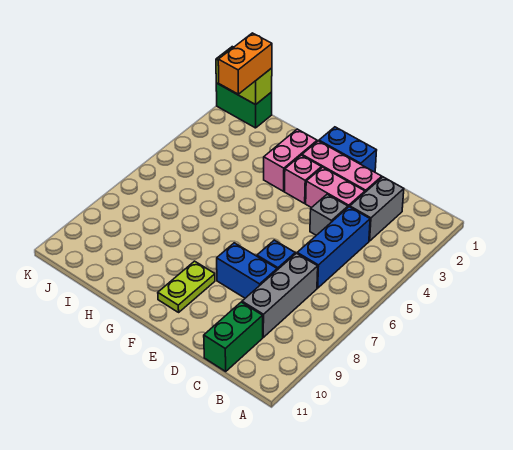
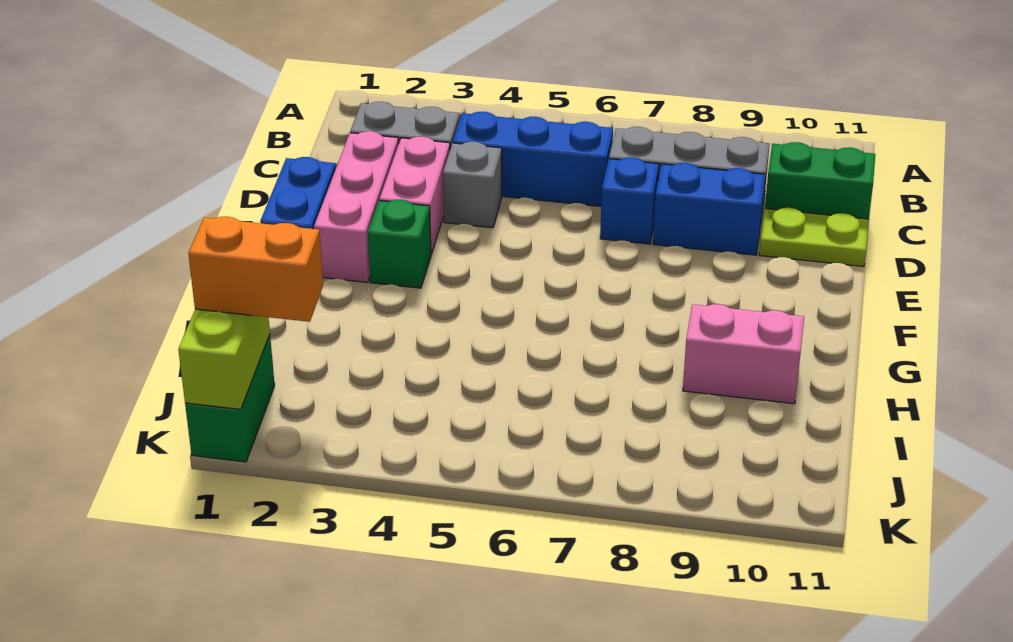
blue 1x2 brick [217,243,277,298] -> blue 1x2 brick turned to [653,163,765,255]
pink 1x1 brick [285,155,322,203] -> green 1x1 brick [368,200,431,288]
lime 1x2 plate [158,261,215,312] -> lime 1x2 plate moved to [759,208,869,267]
pink 1x2 brick [264,129,317,191] -> pink 1x2 brick moved to [683,304,804,404]

